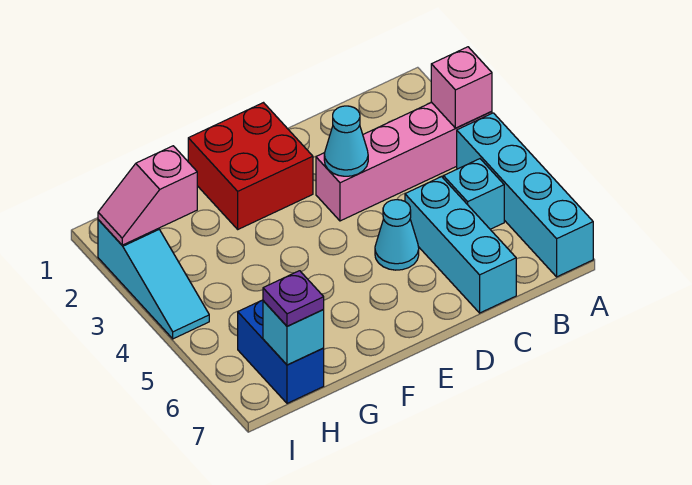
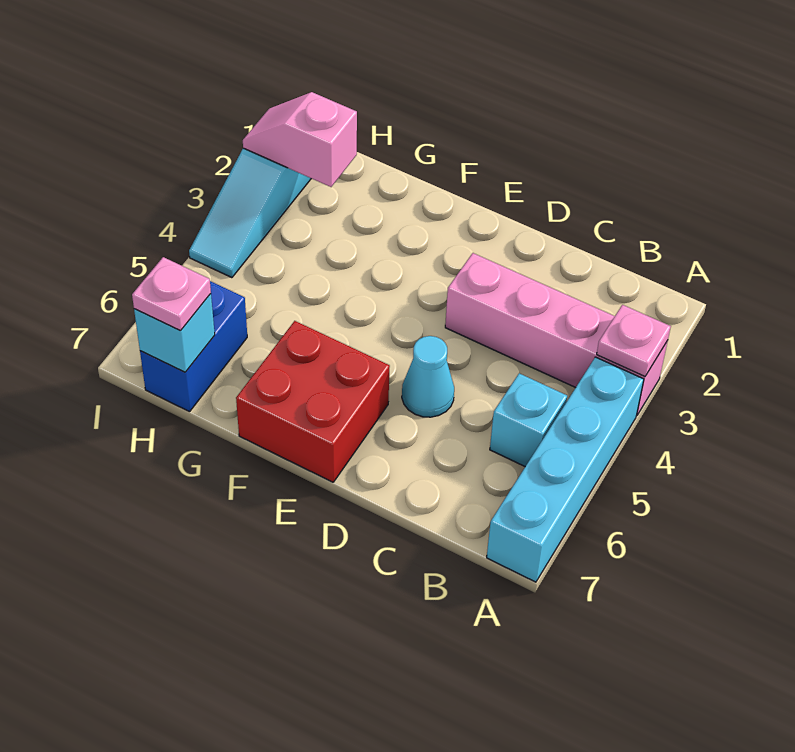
pink 1x1 brick [431,47,492,128] -> pink 1x1 plate [597,305,671,377]
cyan 1x3 brick [405,177,516,313] -> none
cyan 1x1 cone [324,106,368,176] -> none
red 2x2 brick [188,103,313,229] -> red 2x2 brick moved to [236,321,390,482]
purple 1x1 plate [263,271,324,326] -> pink 1x1 plate [132,257,211,331]

